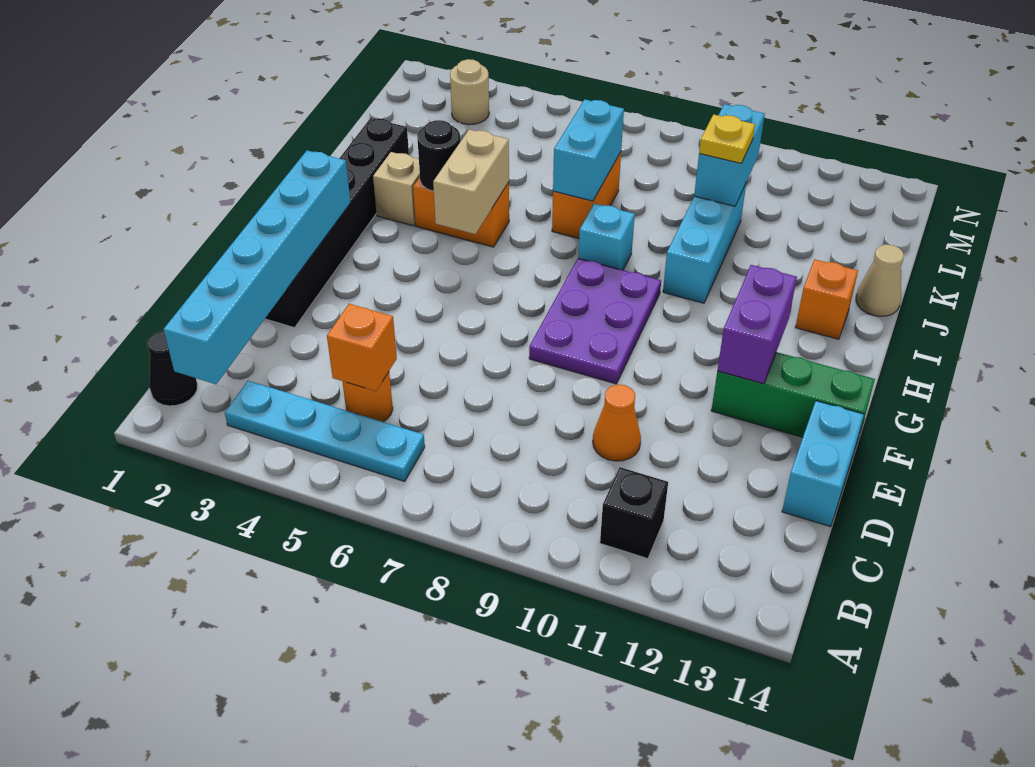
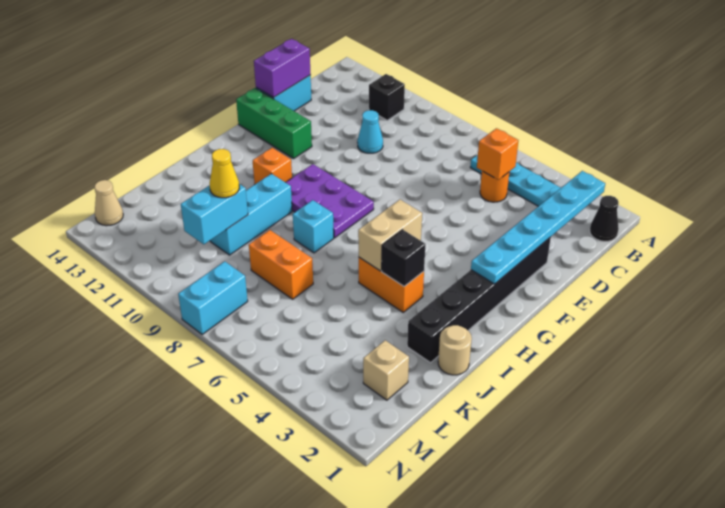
cyan 1x6 brick [163,150,351,384] -> cyan 1x6 plate [471,171,605,284]
orange 1x1 cone [593,385,641,461] -> cyan 1x1 cone [357,110,383,153]
purple 2x3 plate [529,258,661,384] -> purple 2x3 plate turned to [286,164,374,238]
purple 1x2 brick [717,265,797,384] -> purple 1x2 brick moved to [254,39,311,98]
tan 1x1 brick [373,152,420,226] -> tan 1x1 brick moved to [363,340,409,400]
black 1x1 round brick [417,120,460,191] -> black 1x1 brick [382,230,426,286]
orange 1x1 brick [796,259,858,339] -> orange 1x1 brick moved to [253,148,292,184]
orange 1x2 brick [552,152,621,238] -> orange 1x2 brick turned to [249,230,313,299]
cyan 1x2 brick [553,99,624,201] -> cyan 1x2 brick moved to [178,261,248,335]
tan 1x1 cone [856,244,904,316] -> tan 1x1 cone moved to [94,180,123,226]
yellow 1x1 plate [699,114,755,163] -> yellow 1x1 cone [210,149,239,198]
tan 1x1 round brick [450,59,489,125] -> tan 1x1 round brick moved to [438,325,472,375]

